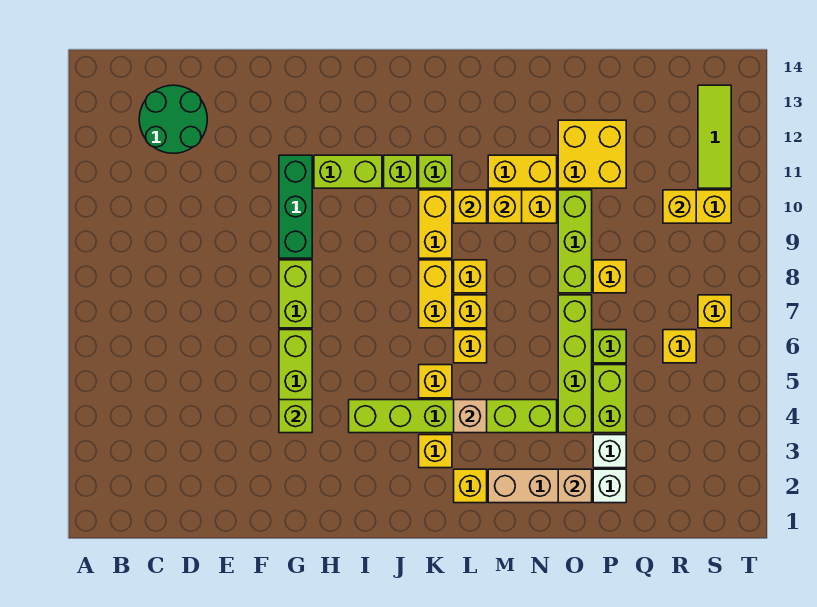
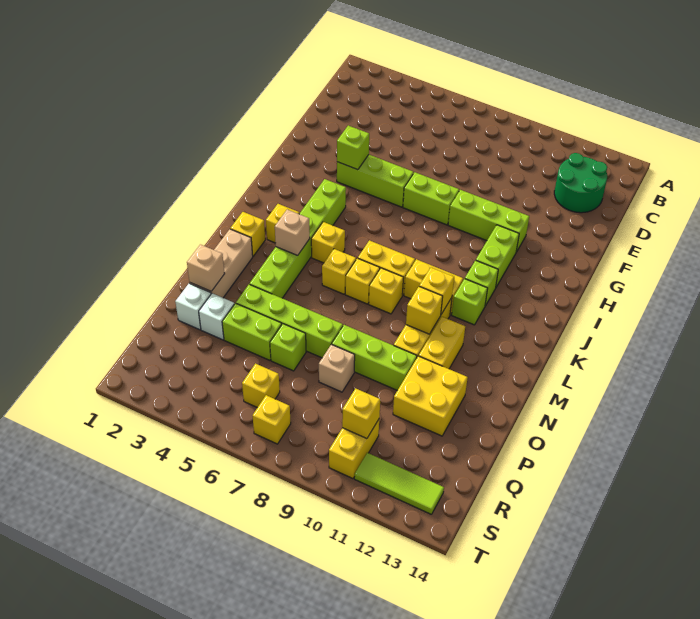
green 1x3 brick [279,155,312,258] -> lime 1x3 brick [448,190,529,252]
yellow 1x1 brick [593,260,626,293] -> tan 1x1 brick [319,344,355,392]

